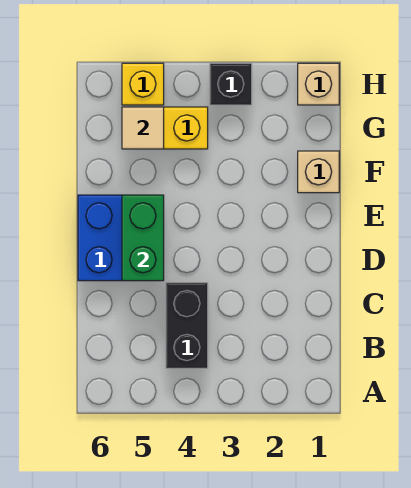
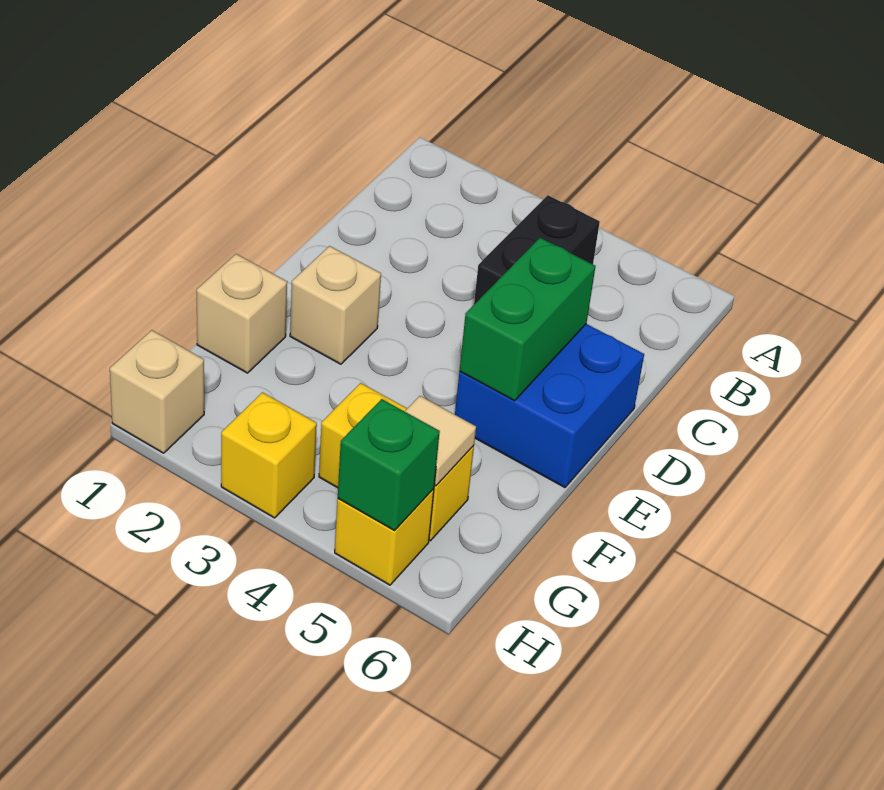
none -> tan 1x1 brick [290,246,381,364]
black 1x1 brick [210,63,252,105] -> yellow 1x1 brick [221,392,317,518]
none -> green 1x1 brick [338,399,440,531]

